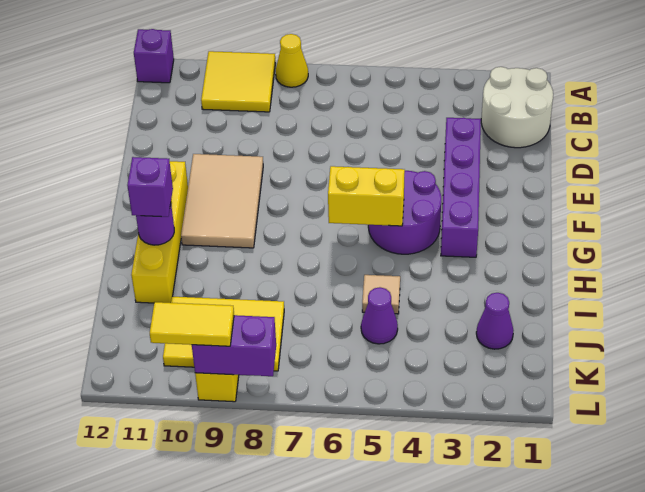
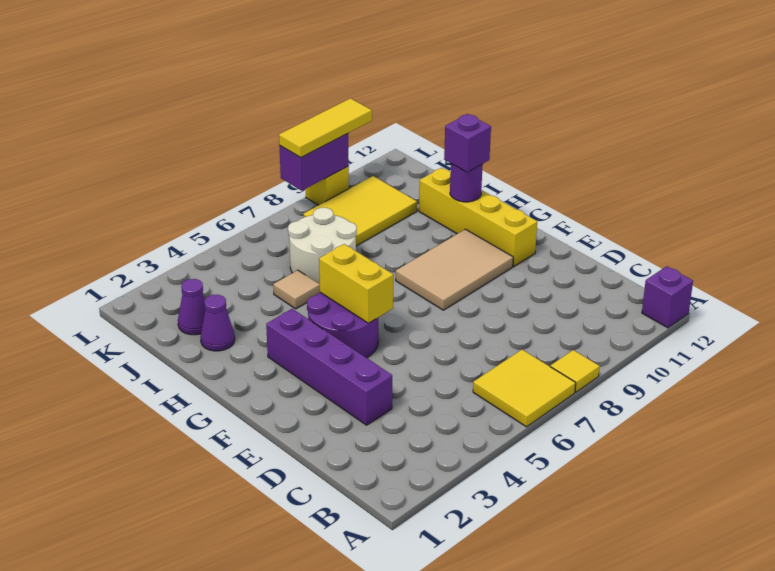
yellow 1x1 cone [276,34,308,87] -> yellow 1x1 tile [550,350,600,392]
yellow 2x2 tile [201,51,275,112] -> yellow 2x2 tile moved to [473,350,576,427]
white 2x2 round brick [481,67,553,148] -> white 2x2 round brick moved to [288,208,357,284]
tan 2x3 tile [181,154,263,248] -> tan 2x3 tile turned to [396,229,513,310]
yellow 1x2 brick [328,166,405,226] -> yellow 1x2 brick turned to [319,244,393,323]
purple 1x1 cone [361,287,398,344] -> purple 1x1 cone moved to [200,295,235,351]
yellow 1x2 tile [150,302,234,346] -> yellow 1x3 tile [279,98,372,158]

